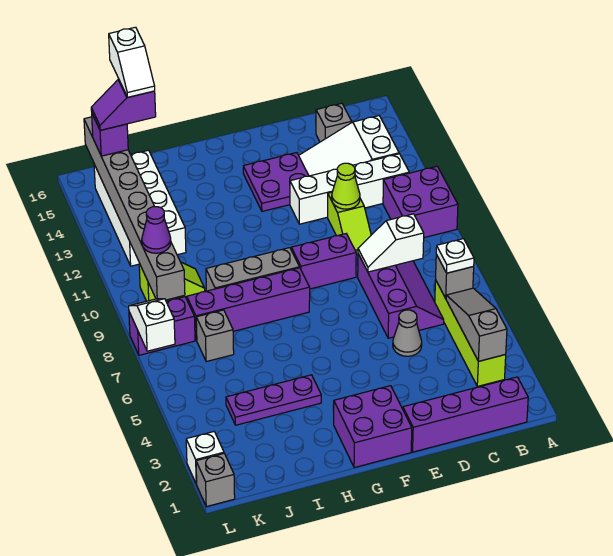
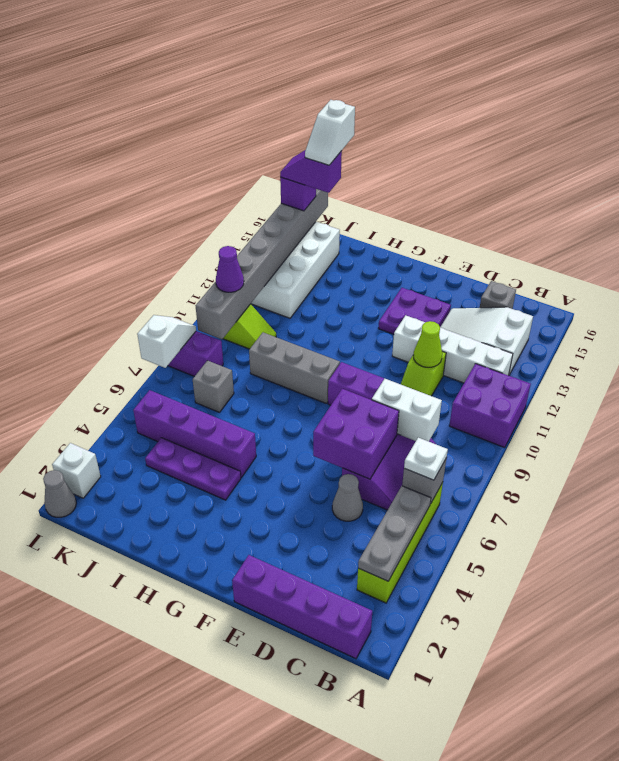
grey 1x3 slope [446,288,507,361] -> grey 1x3 plate [358,486,431,581]
white 1x2 slope [358,214,424,272] -> white 1x2 brick [372,379,442,441]
purple 2x2 brick [334,386,412,468] -> purple 2x2 brick moved to [313,389,399,479]
purple 1x4 brick [187,268,310,340] -> purple 1x4 brick moved to [133,390,256,477]
grey 1x1 brick [196,454,235,507] -> grey 1x1 cone [43,470,76,517]

